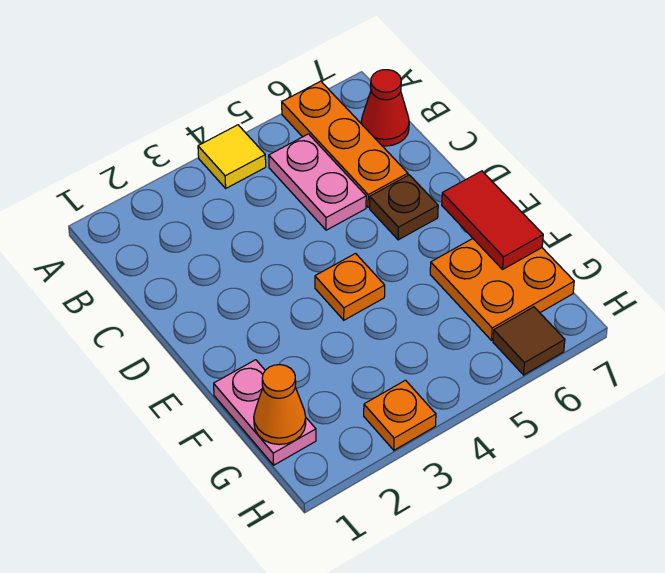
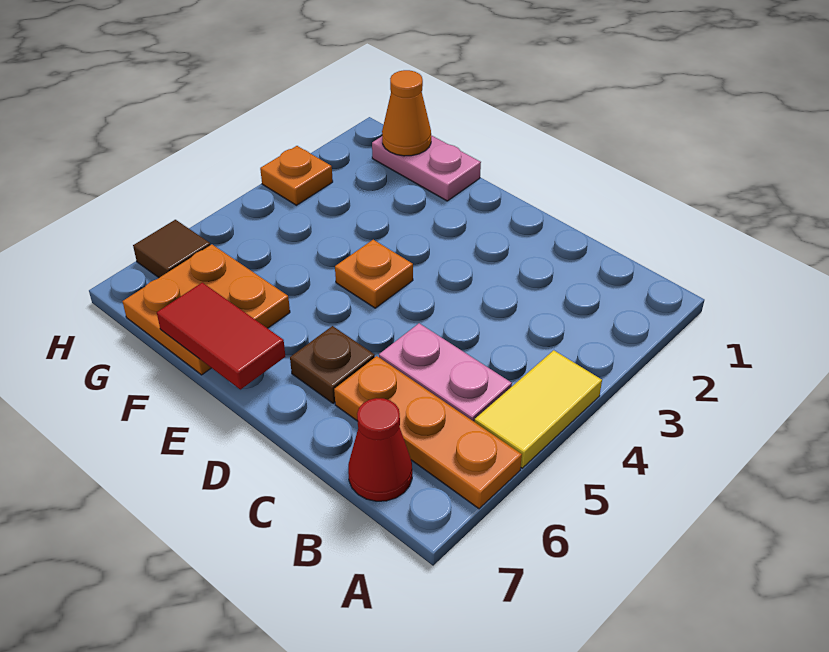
yellow 1x1 tile [198,125,266,188] -> yellow 1x2 tile [474,350,602,468]

